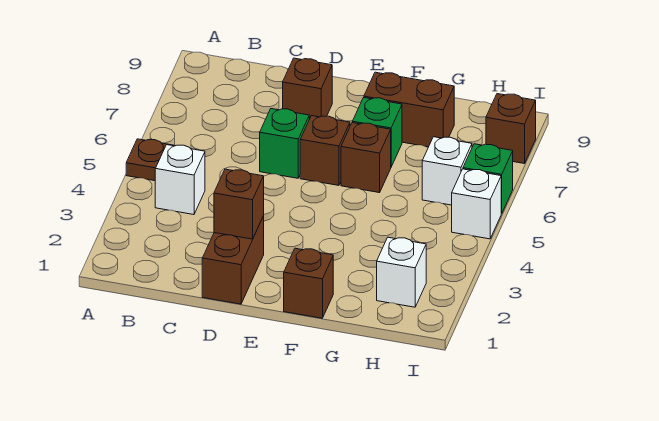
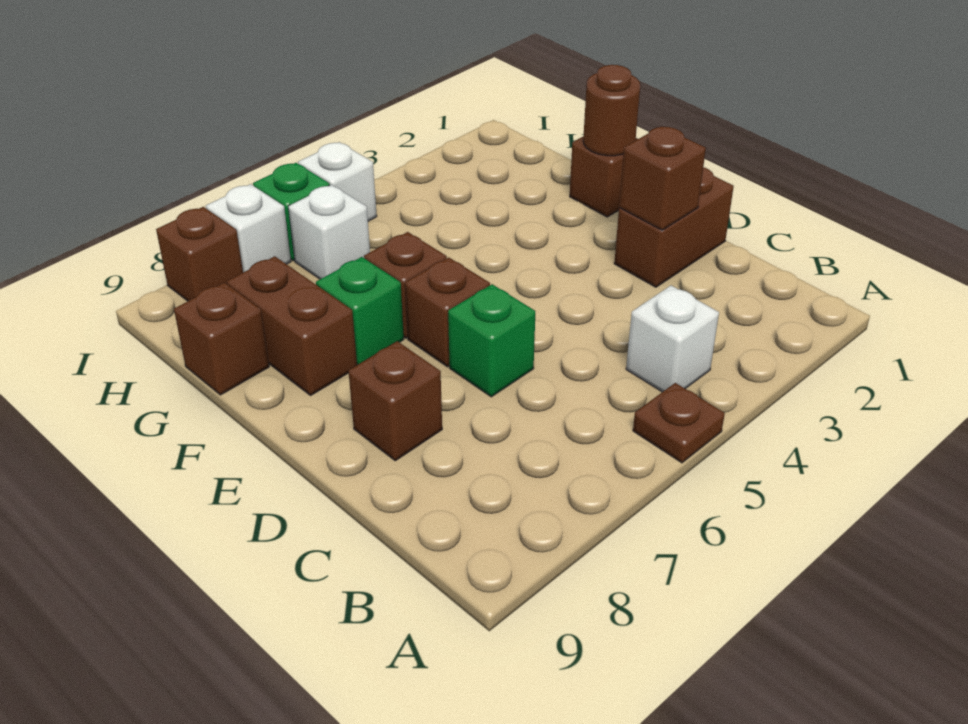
none -> brown 1x1 round brick [583,65,640,156]
none -> brown 1x1 brick [174,283,269,395]
white 1x1 brick [377,237,426,307] -> white 1x1 brick moved to [206,184,291,273]

